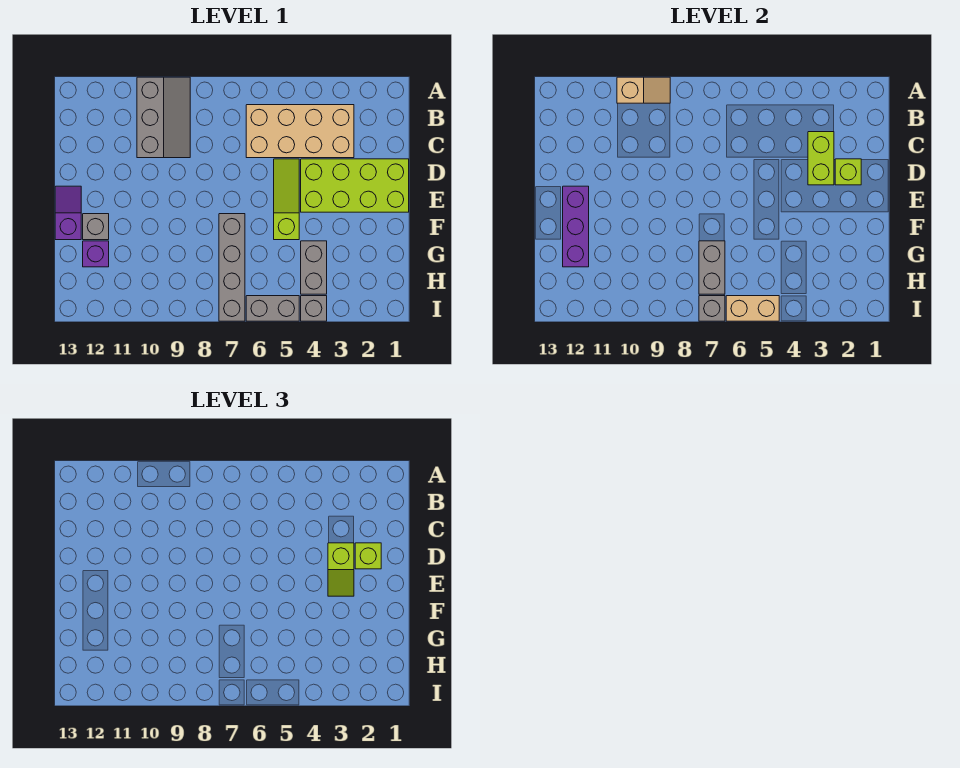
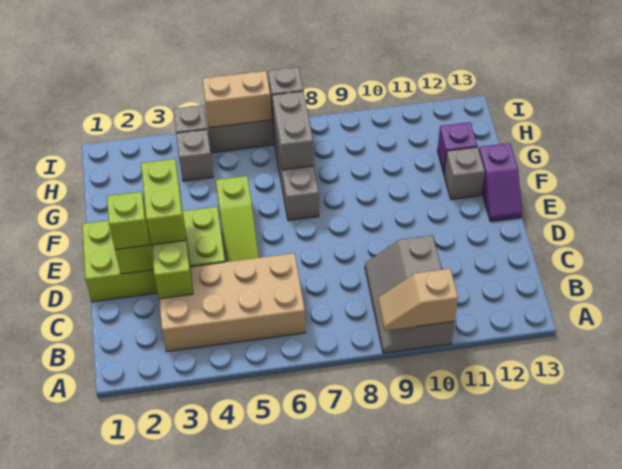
lime 1x2 slope [328,543,354,596] -> lime 1x2 brick [141,159,186,245]
purple 1x3 brick [563,186,589,267] -> none
grey 1x2 brick [301,241,327,294] -> grey 1x1 brick [176,129,213,181]

